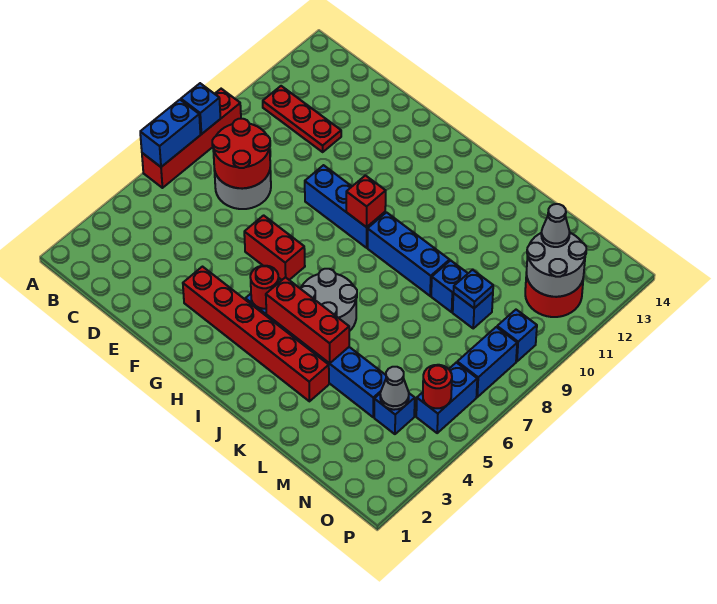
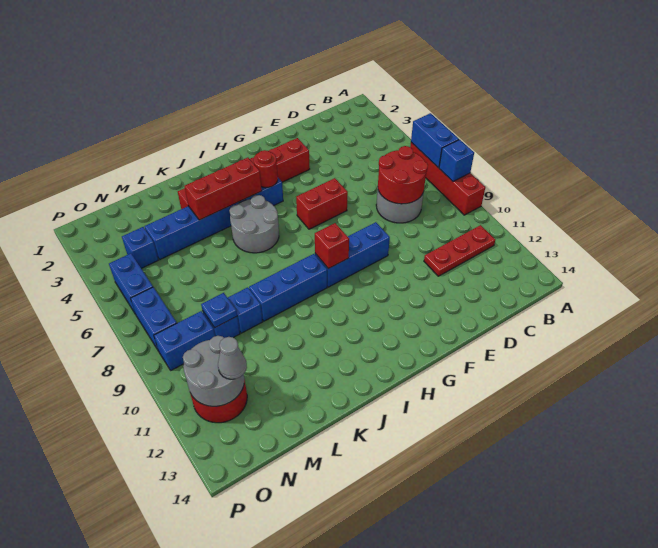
grey 1x1 cone [380,367,409,410] -> none
red 1x1 round brick [423,365,452,408] -> none
blue 1x1 brick [497,310,537,361] -> blue 1x2 brick [154,311,215,370]

